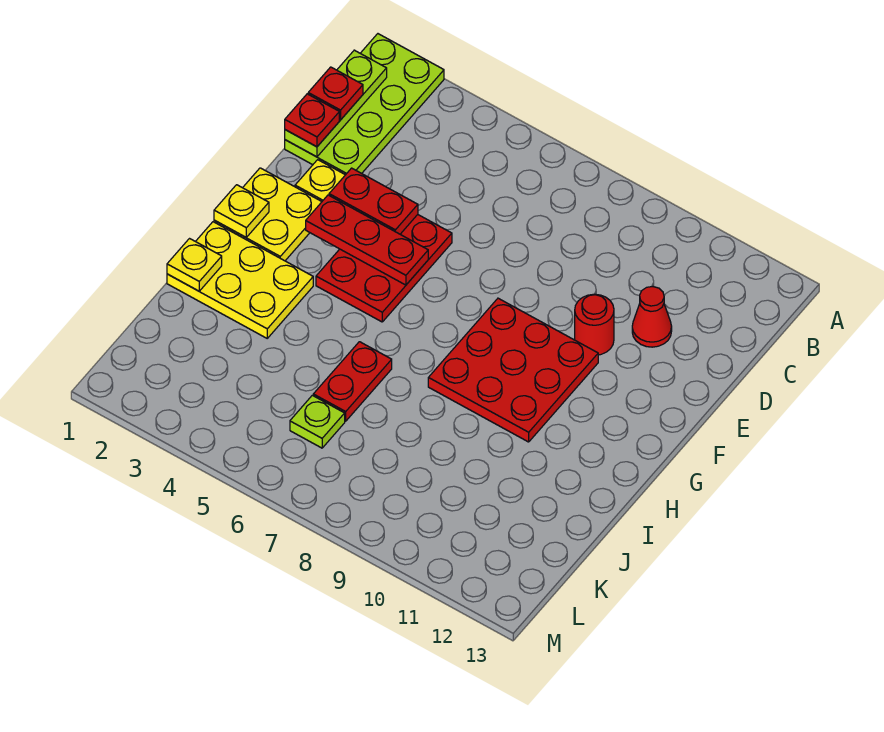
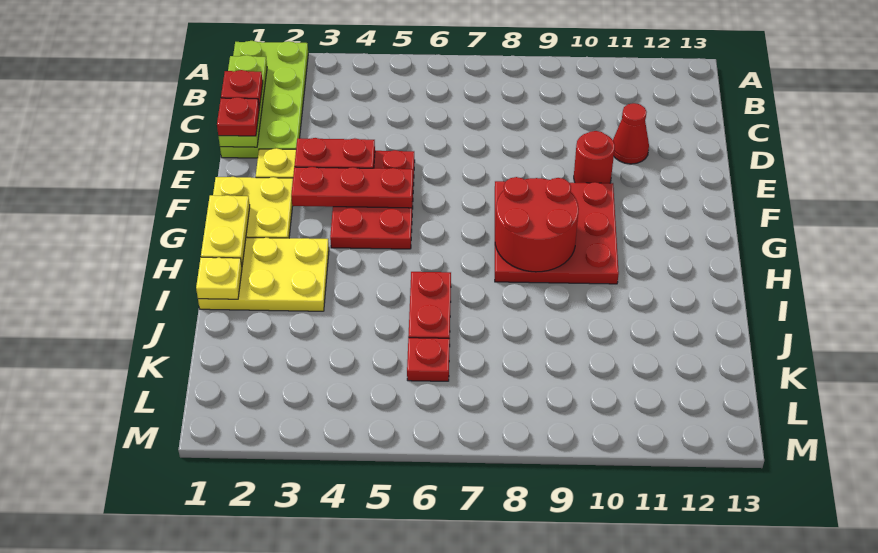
yellow 1x1 plate [214,185,269,238] -> yellow 1x2 plate [201,195,250,265]
none -> red 2x2 round brick [495,177,579,272]
lime 1x1 plate [290,395,345,448] -> red 1x1 plate [407,338,450,381]

